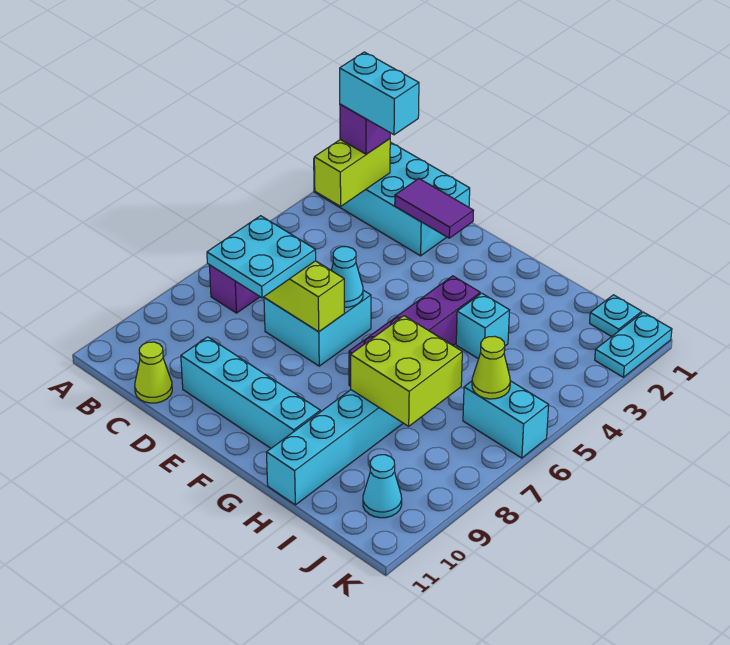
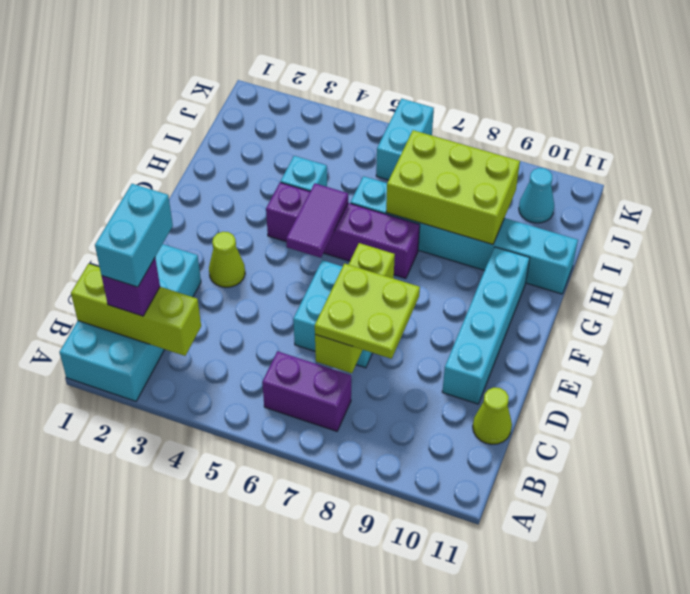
lime 1x2 brick [314,139,390,206] -> lime 1x3 brick [71,264,201,356]
cyan 2x2 plate [207,216,316,298] -> lime 2x2 plate [315,264,420,359]
purple 1x2 tile [395,179,474,238] -> purple 1x2 tile moved to [286,183,348,258]
cyan 1x1 cone [331,247,363,307] -> none
lime 2x2 brick [351,316,462,426] -> lime 2x3 brick [386,130,520,245]
cyan 1x1 plate [590,295,642,337] -> none
lime 1x1 cone [472,336,510,399] -> lime 1x1 cone moved to [209,232,245,287]
cyan 1x2 plate [595,312,672,377] -> none

